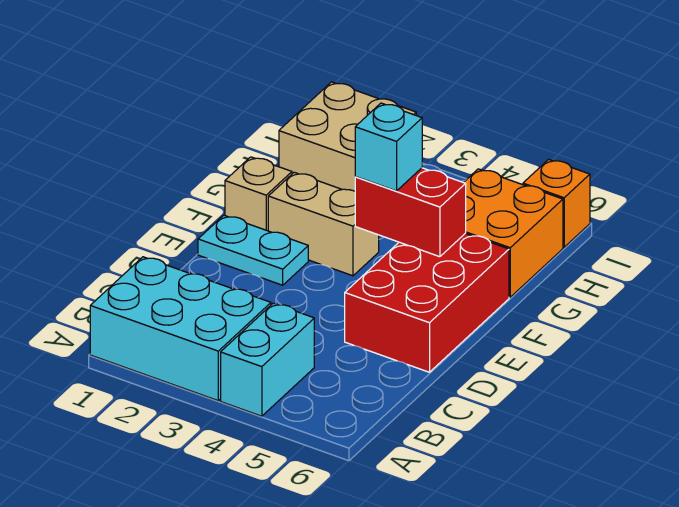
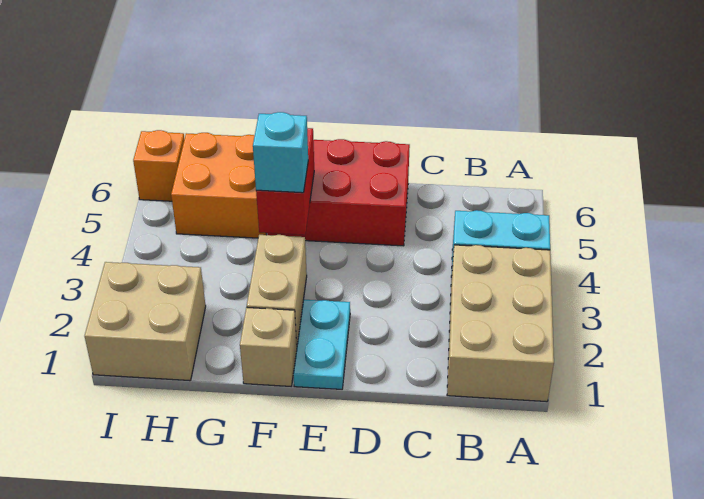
cyan 2x3 brick [90,257,271,401] -> tan 2x3 brick [447,245,554,402]

